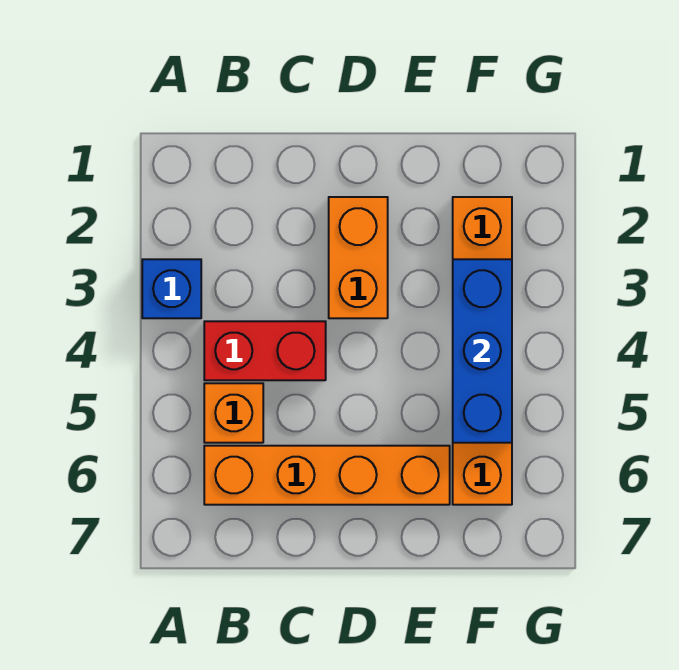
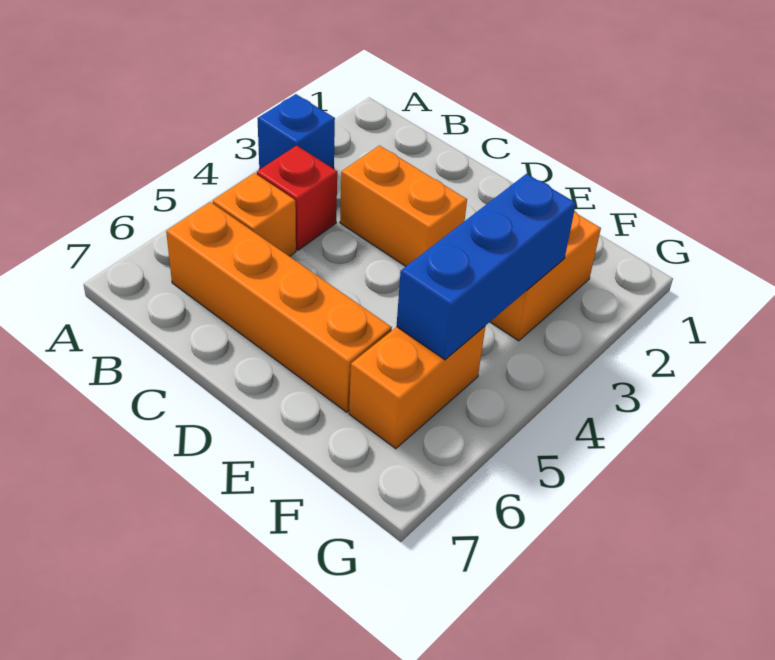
red 1x2 brick [204,321,326,380] -> red 1x1 brick [257,146,337,250]
orange 1x2 brick [329,197,388,318] -> orange 1x2 brick turned to [340,145,467,266]

